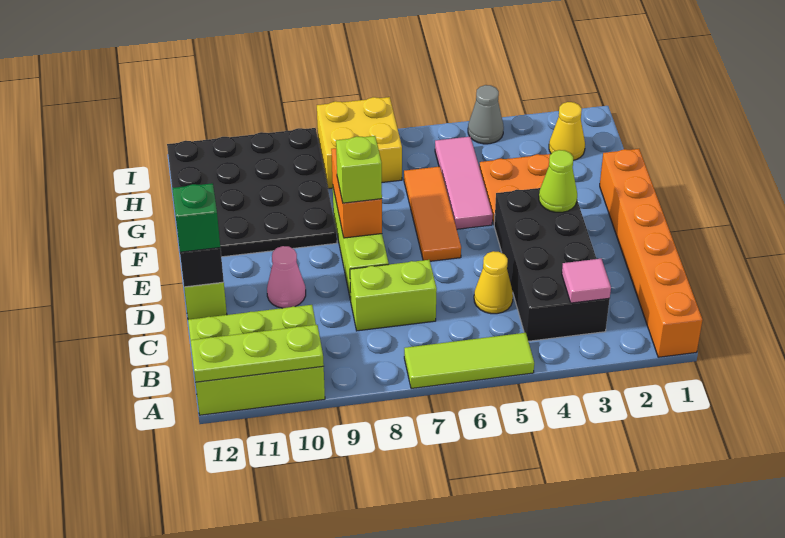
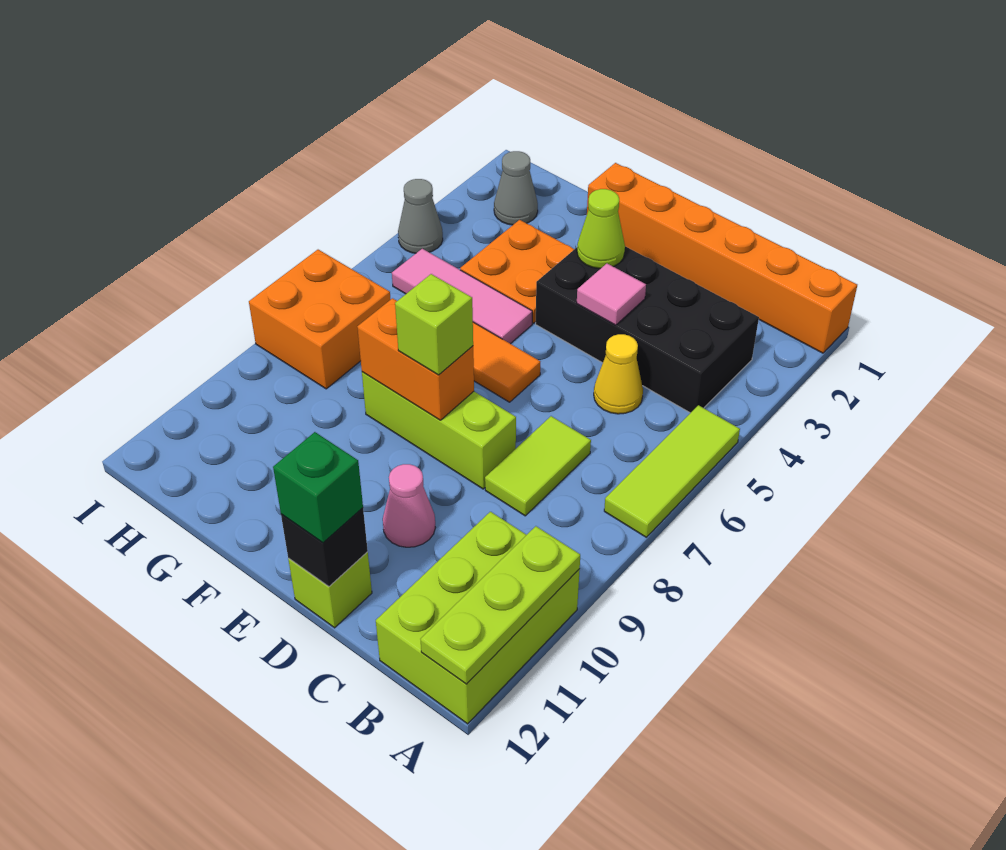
pink 1x1 tile [562,259,611,303] -> pink 1x1 tile moved to [577,264,646,325]
lime 1x2 brick [350,260,437,331] -> lime 1x2 tile [485,416,591,516]
black 4x4 plate [167,128,337,257] -> none
yellow 1x1 cone [549,102,585,160] -> grey 1x1 cone [494,151,538,225]
yellow 2x2 brick [317,97,402,189] -> orange 2x2 brick [249,250,391,389]

